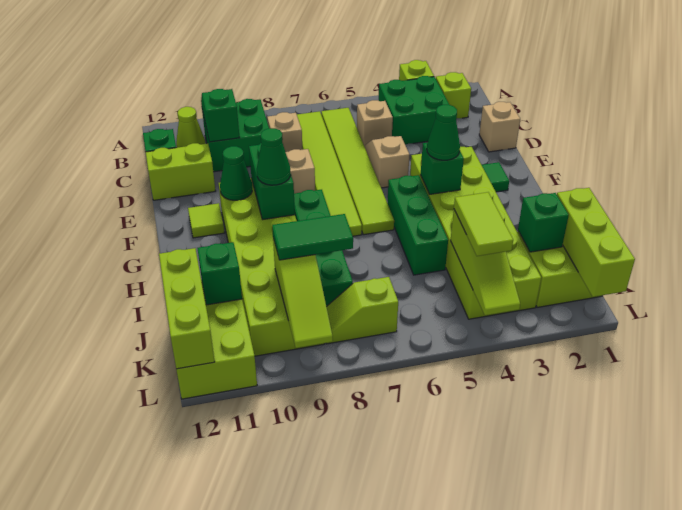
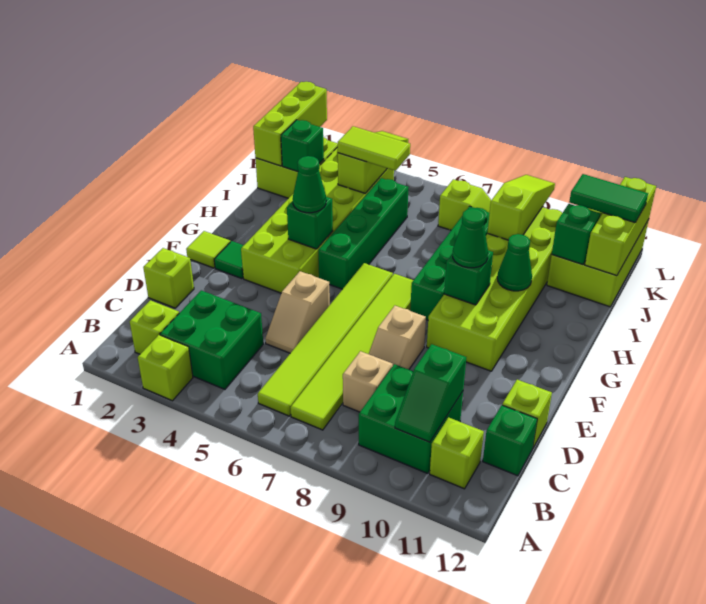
lime 1x1 cone [176,107,205,148] -> lime 1x1 brick [430,417,484,489]
tan 1x1 brick [357,100,393,146] -> none
tan 1x1 brick [479,102,520,152] -> lime 1x1 brick [143,248,194,308]
lime 1x2 brick [146,143,215,200] -> lime 1x1 brick [502,380,552,448]
green 1x2 brick [249,143,295,219] -> green 1x1 brick [444,251,493,305]
green 1x1 cone [220,146,252,200] -> green 1x1 cone moved to [497,234,532,291]
lime 1x1 tile [188,203,224,238] -> lime 1x1 tile moved to [186,231,230,268]
green 1x3 brick [387,175,448,275] -> green 1x4 brick [318,178,409,289]
lime 1x2 tile [454,192,513,256] -> lime 1x2 tile turned to [338,126,410,171]
green 1x2 tile [272,214,353,260] -> green 1x2 tile moved to [569,174,648,222]

